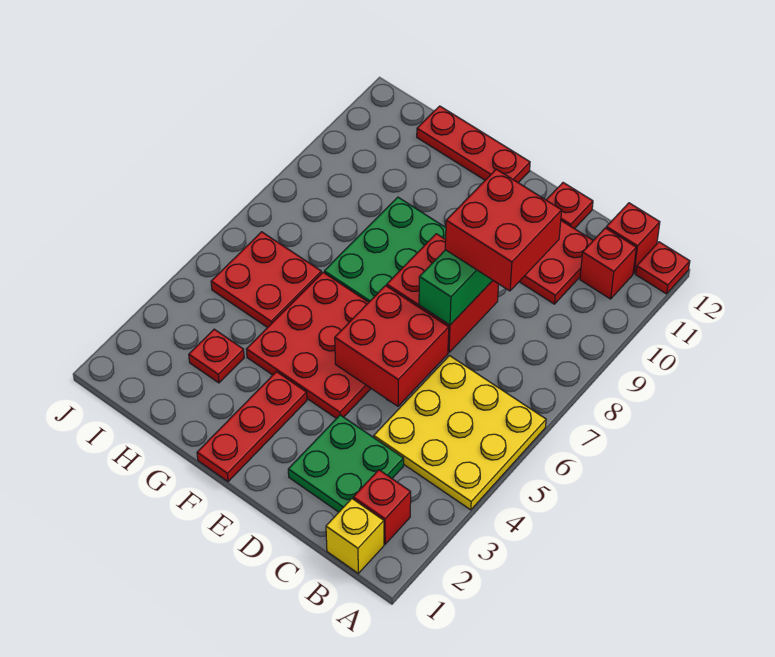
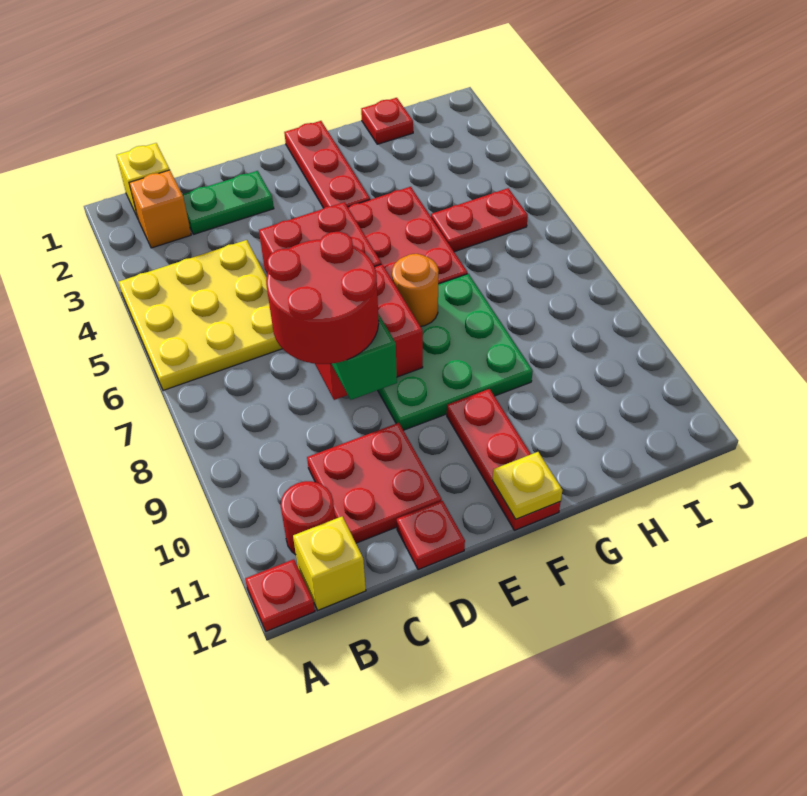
red 1x1 brick [353,470,411,544] -> orange 1x1 brick [129,170,191,248]
red 1x1 brick [580,228,636,299] -> red 1x1 round brick [281,481,335,555]
red 1x1 brick [606,203,660,273] -> yellow 1x1 brick [293,517,366,610]
green 2x2 plate [288,415,404,512] -> green 1x2 plate [182,171,274,234]
red 2x2 brick [445,169,562,291] -> red 2x2 round brick [266,232,379,364]
none -> orange 1x1 round brick [392,254,439,327]
red 1x3 plate [417,106,530,183] -> red 1x3 plate turned to [447,389,561,530]
none -> yellow 1x1 plate [492,452,562,519]
red 1x1 plate [189,329,244,383] -> red 1x1 plate moved to [361,98,413,144]
red 2x2 plate [211,232,322,328] -> red 1x2 plate [431,188,528,252]

